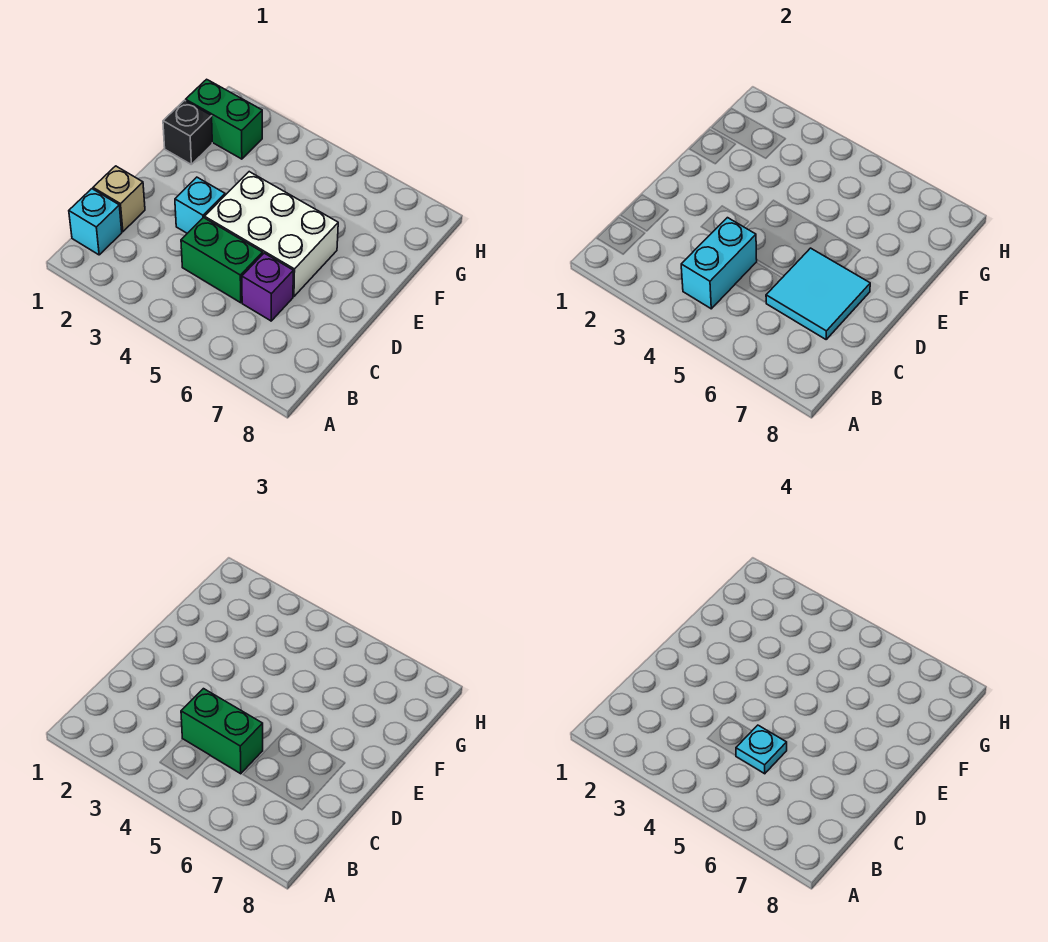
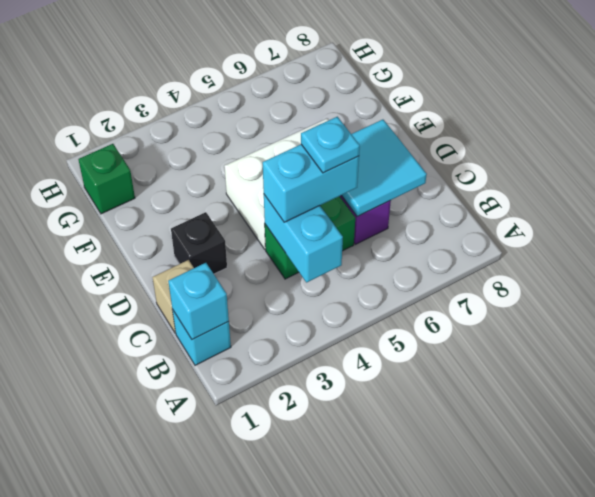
green 1x2 brick [181,689,263,774] -> cyan 1x2 brick [263,145,359,222]
cyan 1x1 brick [175,177,225,233] -> cyan 1x1 brick moved to [168,263,229,339]
black 1x1 brick [163,100,212,164] -> black 1x1 brick moved to [171,212,227,274]
green 1x2 brick [186,79,262,159] -> green 1x1 brick [79,144,135,214]

